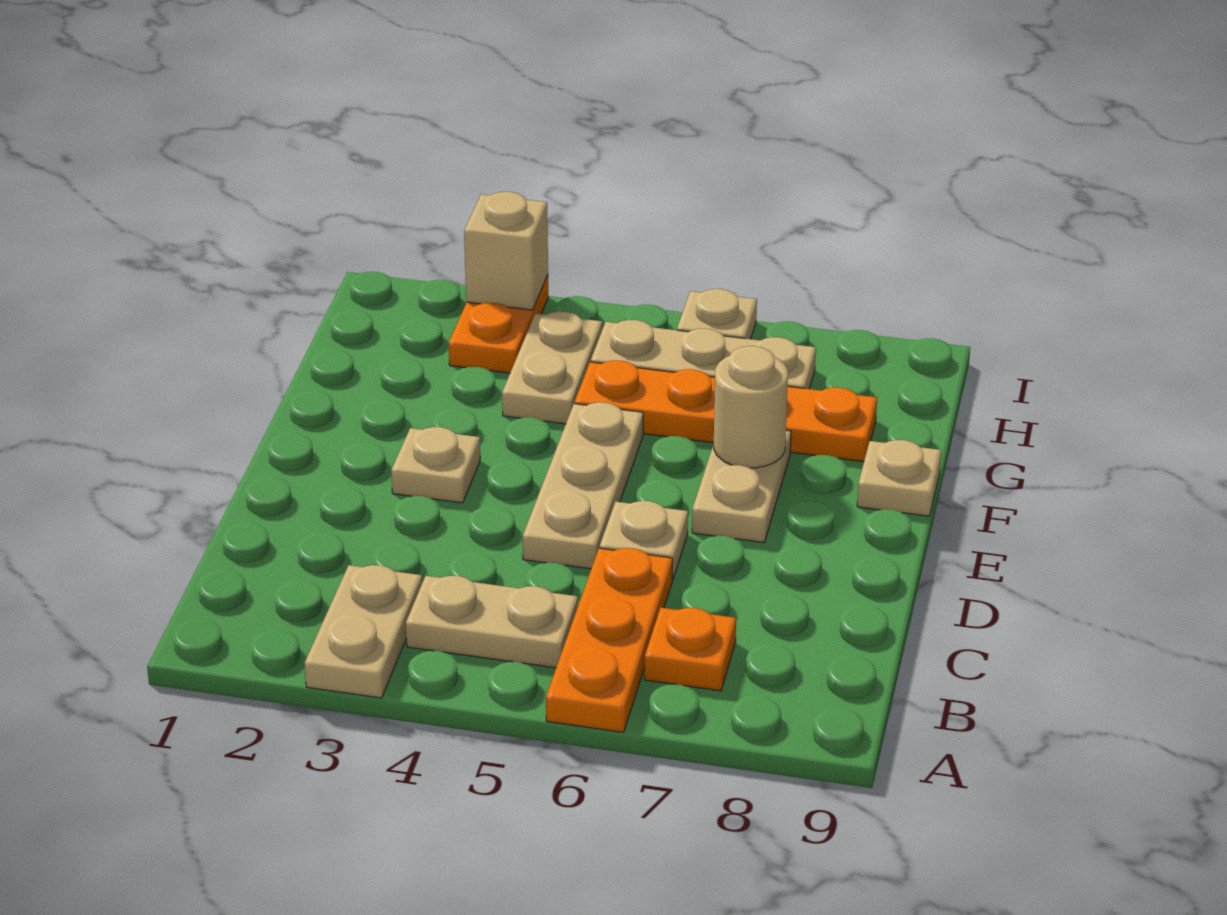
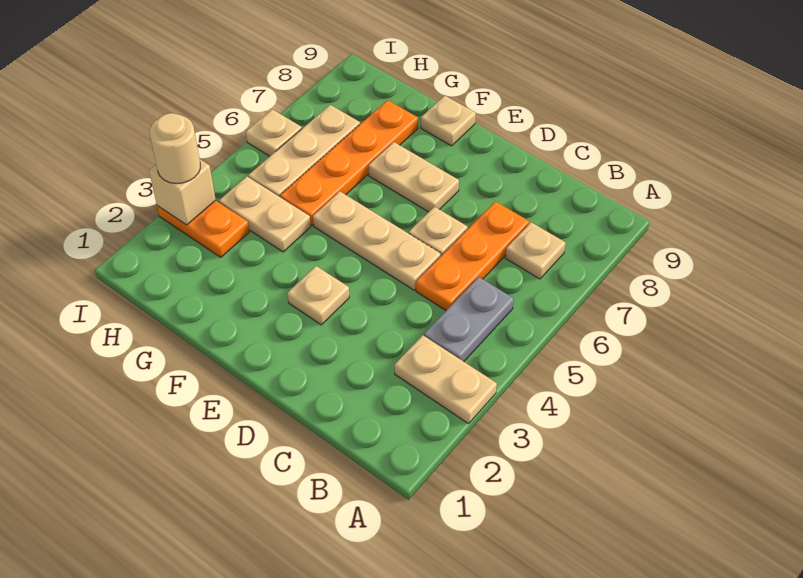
orange 1x3 plate [546,548,673,732] -> orange 1x3 plate turned to [416,202,529,310]
tan 1x2 plate [406,576,578,668] -> grey 1x2 plate [424,277,514,362]
orange 1x1 plate [645,608,736,691] -> tan 1x1 plate [506,222,566,279]
tan 1x1 round brick [714,346,788,468] -> tan 1x1 round brick moved to [150,113,200,184]

